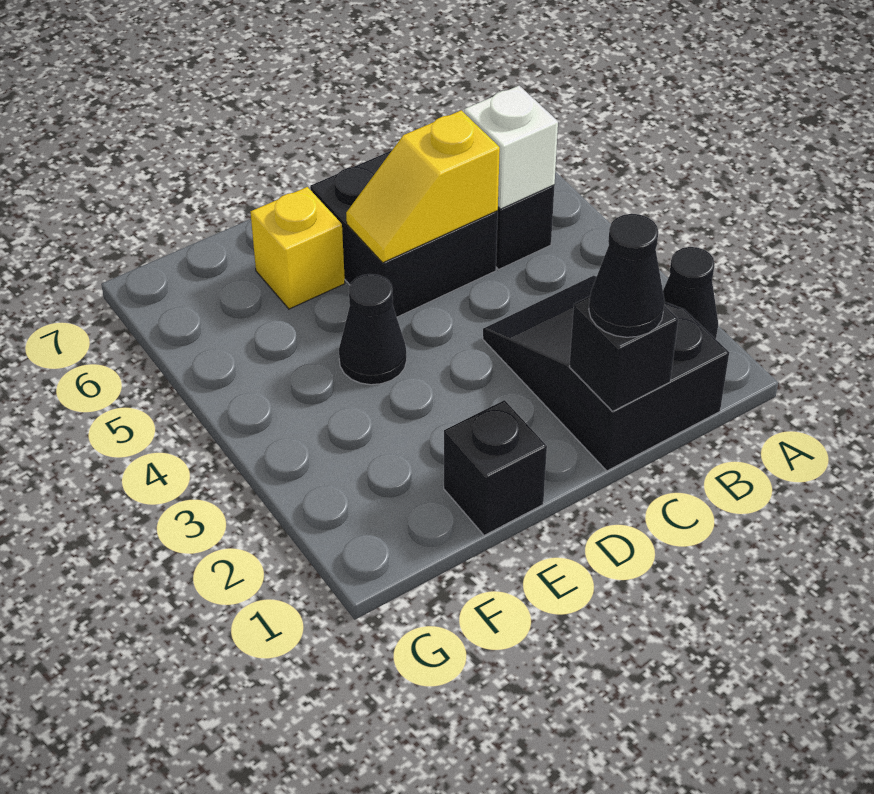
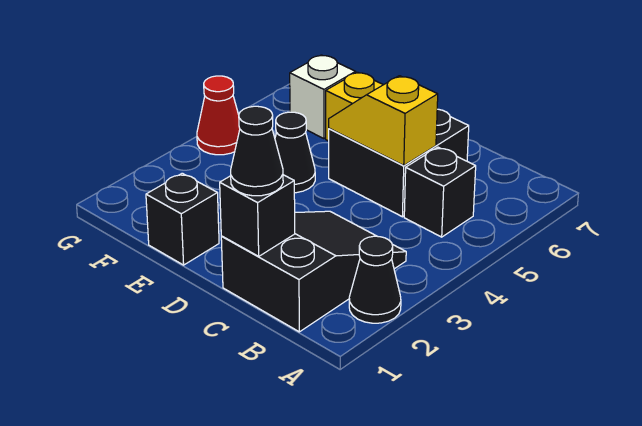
white 1x1 brick [464,86,558,209] -> white 1x1 brick moved to [290,55,356,139]
none -> red 1x1 cone [197,76,240,155]

